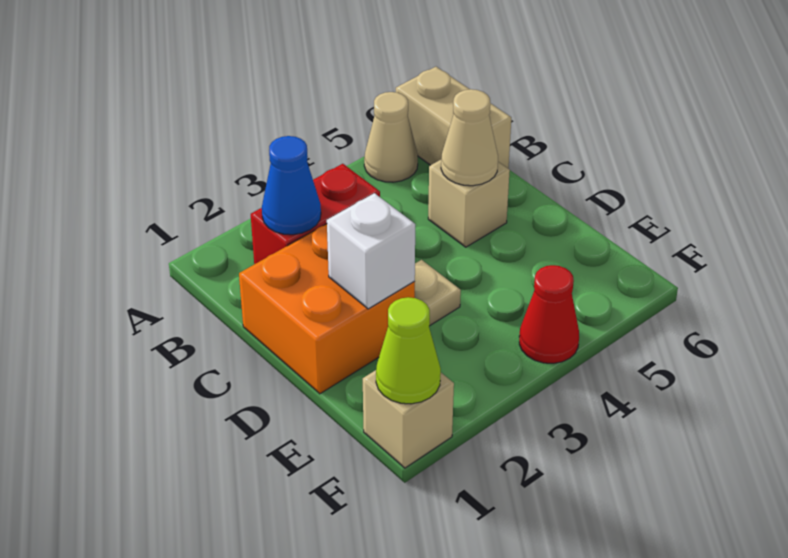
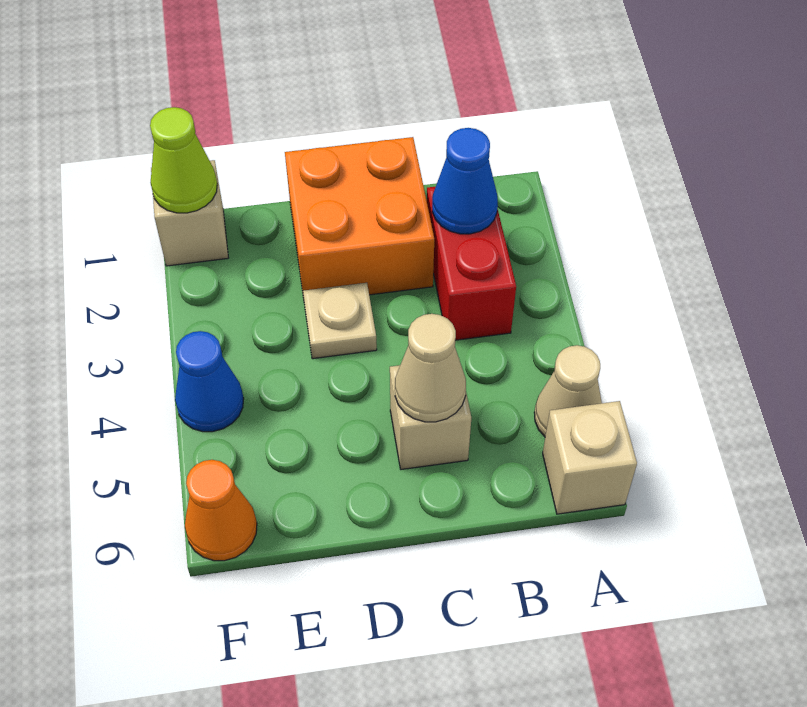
tan 1x2 brick [396,67,511,169] -> tan 1x1 brick [543,401,637,514]
white 1x1 brick [327,193,415,309] -> none
red 1x1 cone [519,265,579,363] -> blue 1x1 cone [175,331,244,432]
none -> orange 1x1 cone [185,460,257,561]

